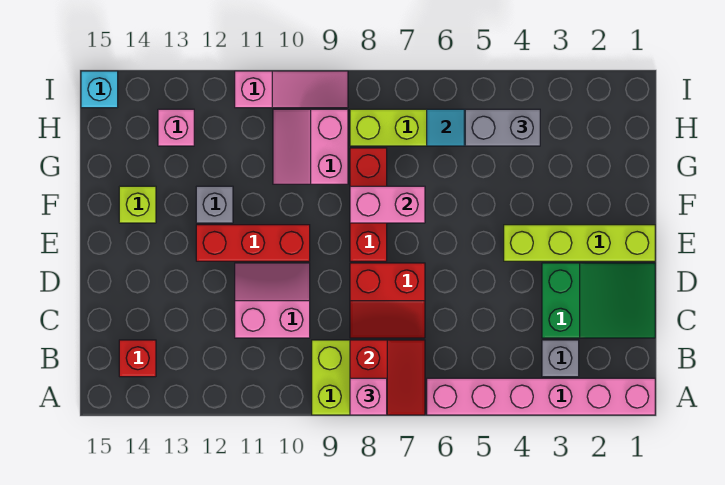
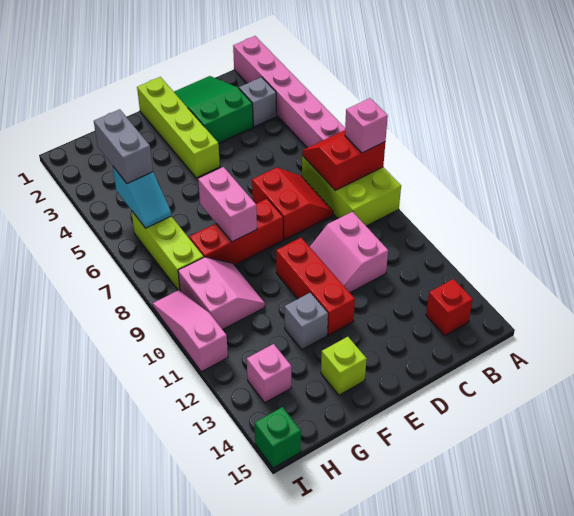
pink 2x2 slope [273,109,348,184] -> pink 2x2 slope turned to [178,257,265,330]
cyan 1x1 brick [81,71,118,108] -> green 1x1 brick [255,407,301,468]

